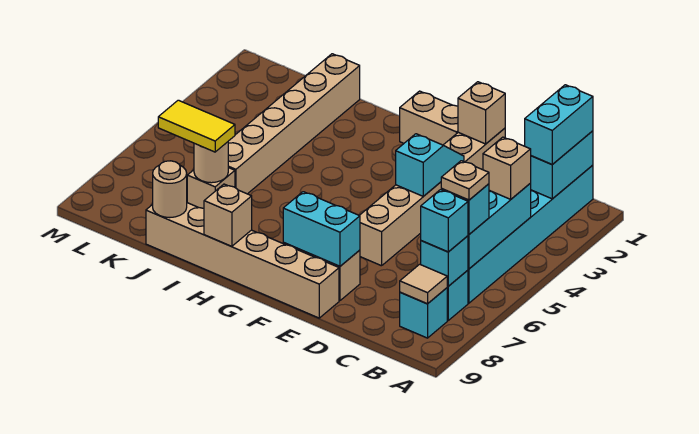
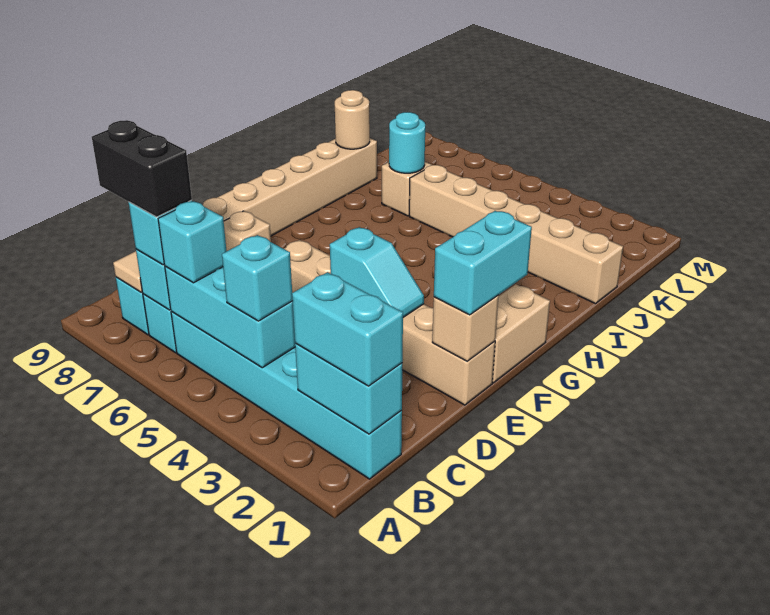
tan 1x1 brick [483,137,531,199] -> cyan 1x1 brick [222,235,293,321]
tan 1x1 plate [441,161,489,200] -> none
none -> black 1x2 brick [92,120,192,217]
cyan 1x2 brick [283,192,360,266] -> cyan 1x2 brick moved to [434,211,532,315]
tan 1x1 brick [204,184,252,247] -> none
tan 1x1 round brick [194,142,228,183] -> cyan 1x1 round brick [389,112,425,173]
yellow 1x2 tile [158,100,235,152] -> none

